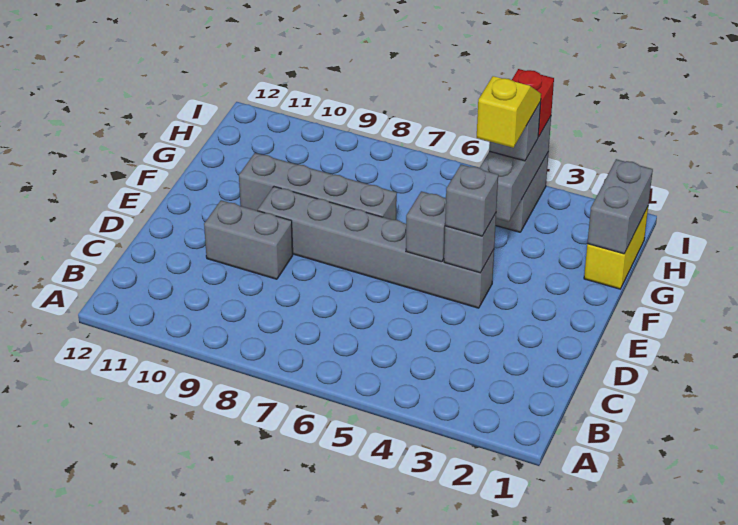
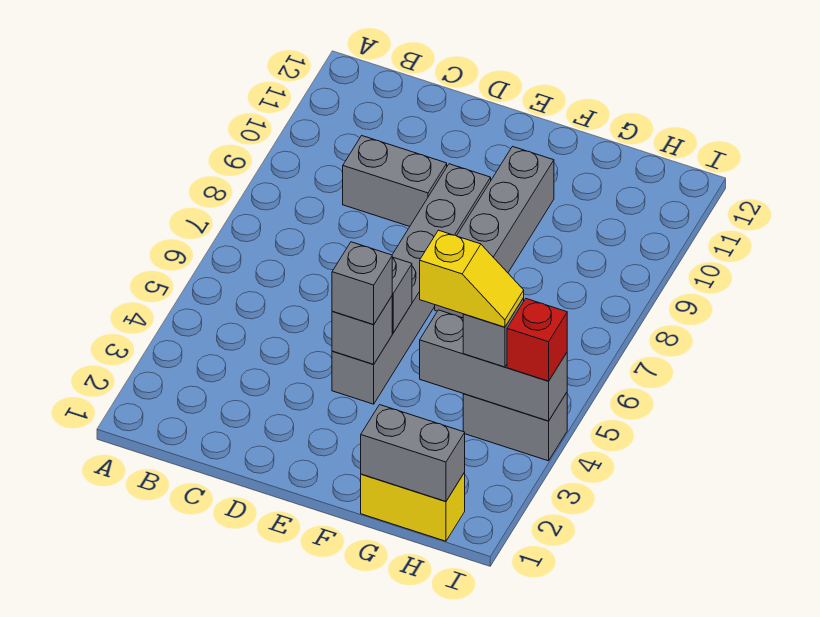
grey 1x2 brick [204,200,293,279] -> grey 1x2 brick turned to [343,136,447,226]

